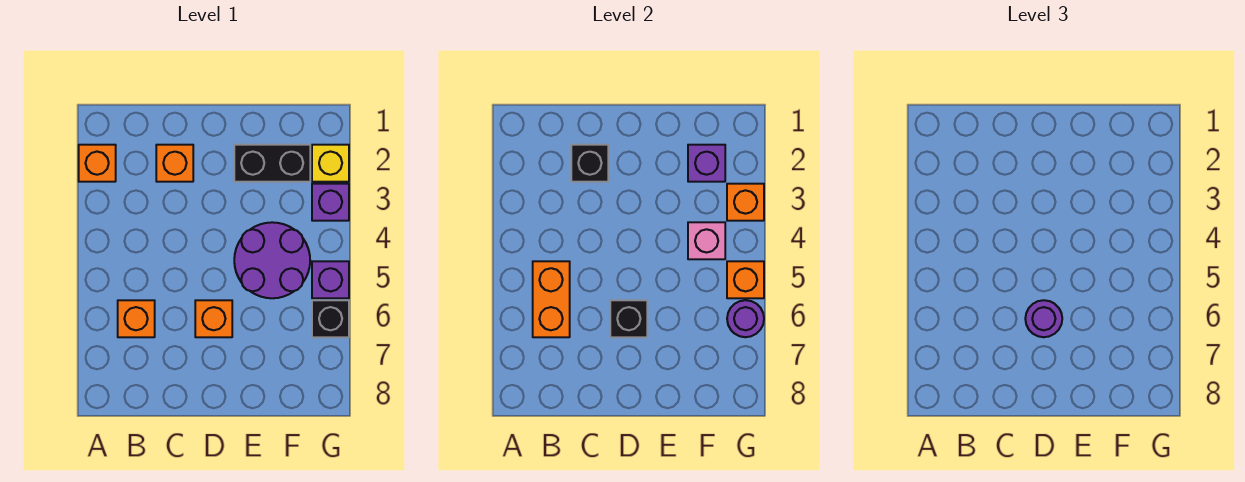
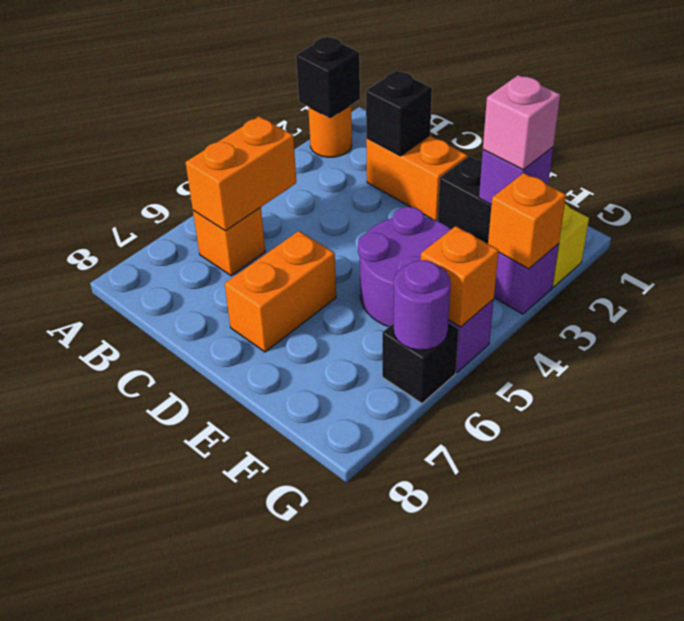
orange 1x1 brick [79,145,116,182] -> orange 1x1 round brick [308,105,352,157]
orange 1x1 brick [156,145,193,182] -> orange 1x2 brick [366,136,467,221]
orange 1x1 brick [195,300,232,337] -> orange 1x2 brick [225,231,336,352]
black 1x1 brick [610,300,647,337] -> black 1x1 brick moved to [296,37,360,118]
purple 1x1 round brick [1025,300,1062,337] -> none
pink 1x1 brick [688,222,725,259] -> pink 1x1 brick moved to [483,75,560,170]

